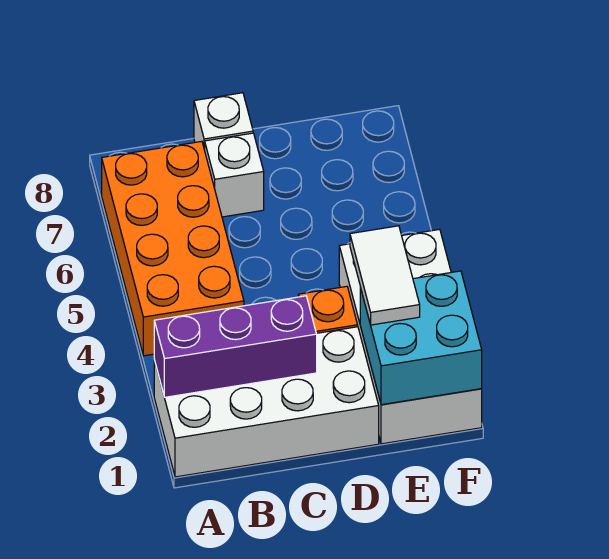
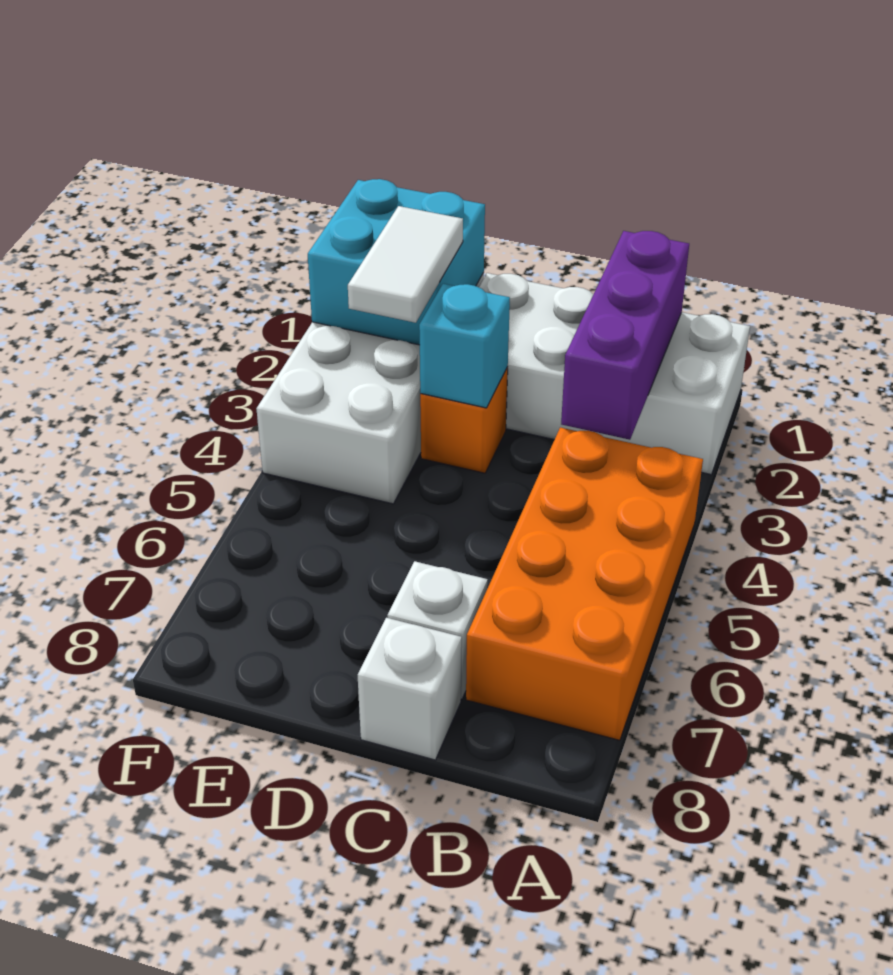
purple 1x3 brick [154,296,317,397] -> purple 1x3 brick turned to [561,231,689,440]
none -> cyan 1x1 brick [419,284,510,408]

